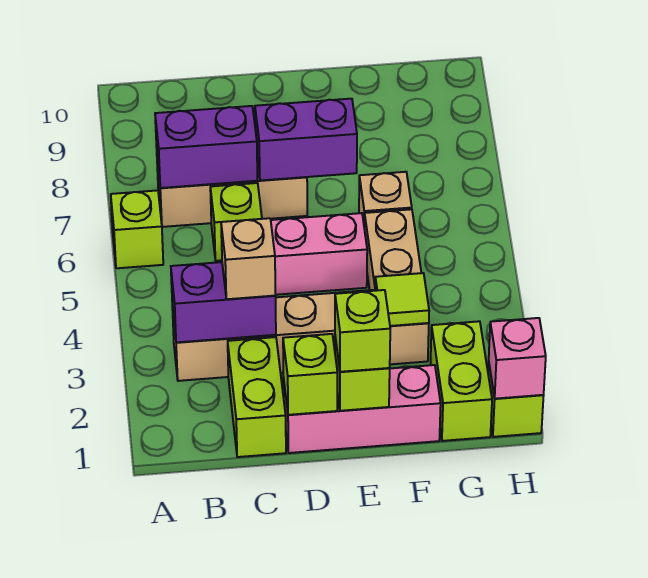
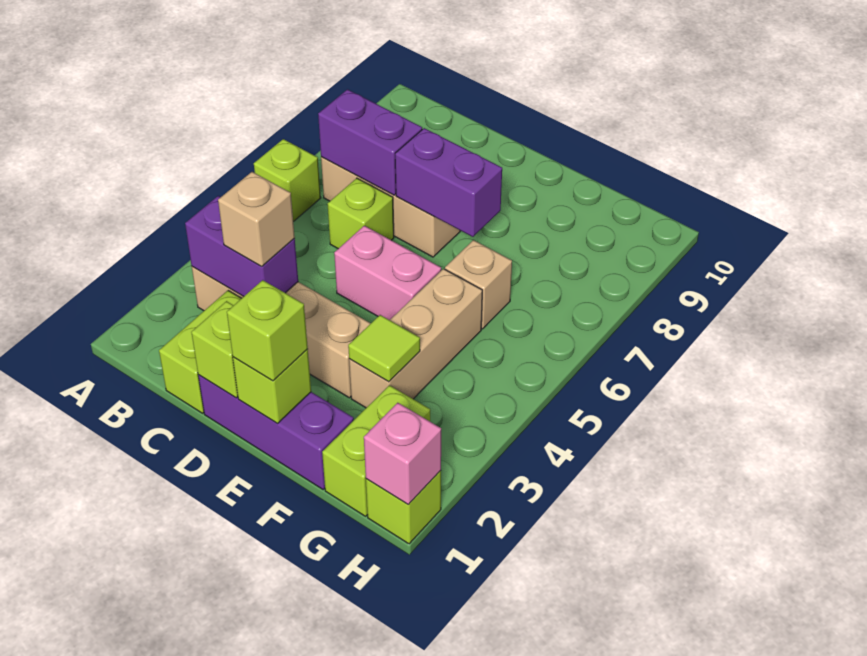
pink 1x3 brick [283,365,441,453] -> purple 1x3 brick [198,375,354,489]

